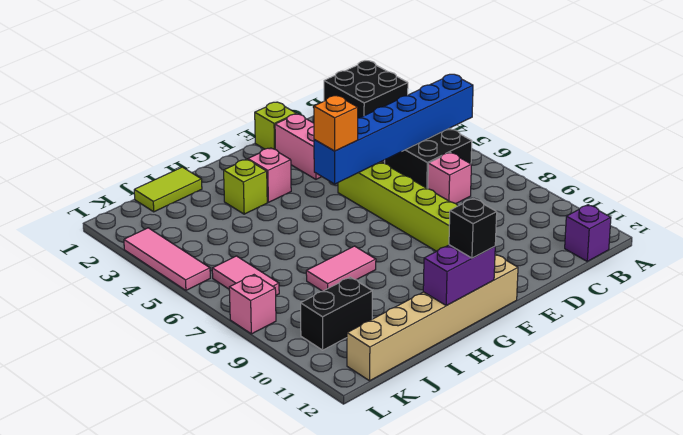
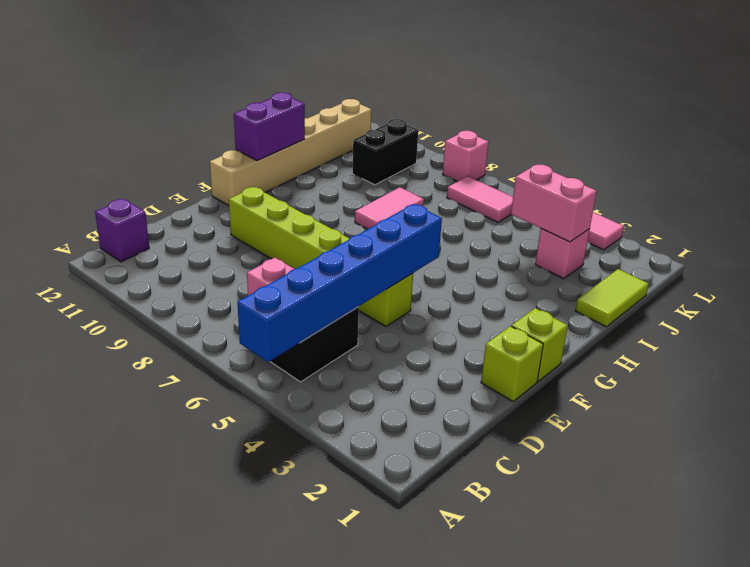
black 2x2 brick [324,61,408,118] -> none
pink 1x2 brick [275,114,322,179] -> pink 1x2 brick moved to [511,165,597,242]
orange 1x1 brick [314,96,358,151] -> none
pink 1x1 brick [248,148,291,202] -> pink 1x1 brick moved to [535,229,590,279]
black 1x1 brick [449,198,497,258] -> none
lime 1x1 brick [224,159,267,214] -> lime 1x1 brick moved to [511,308,568,381]

